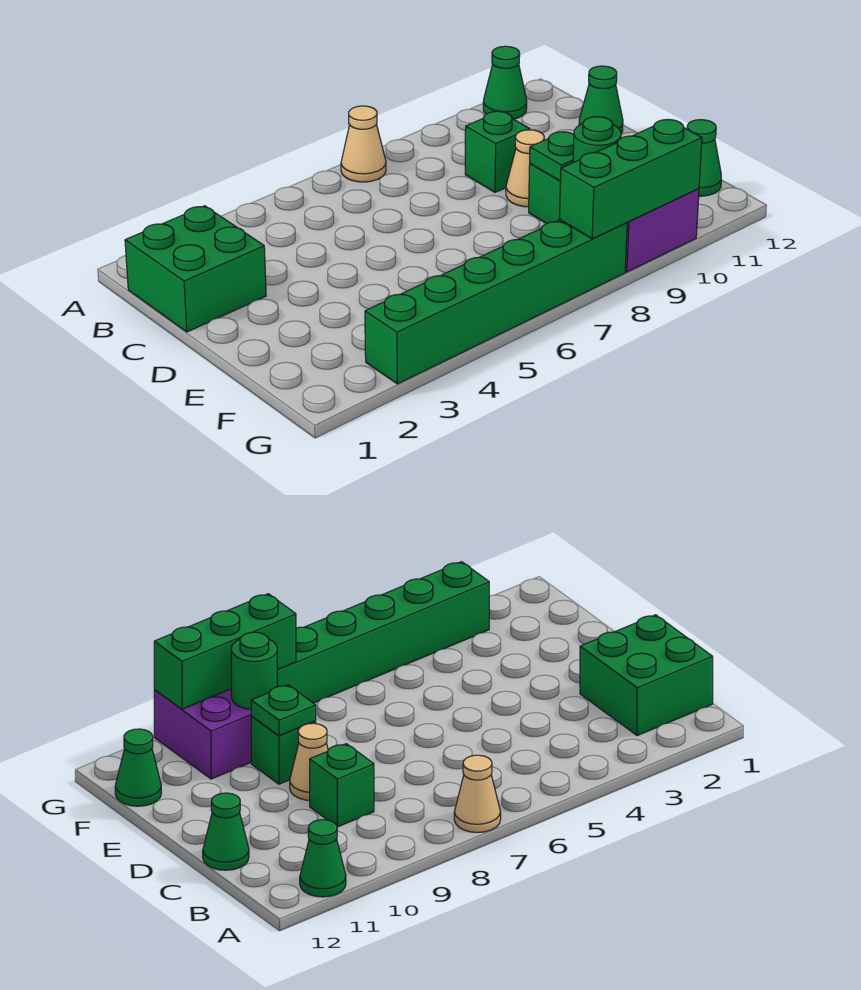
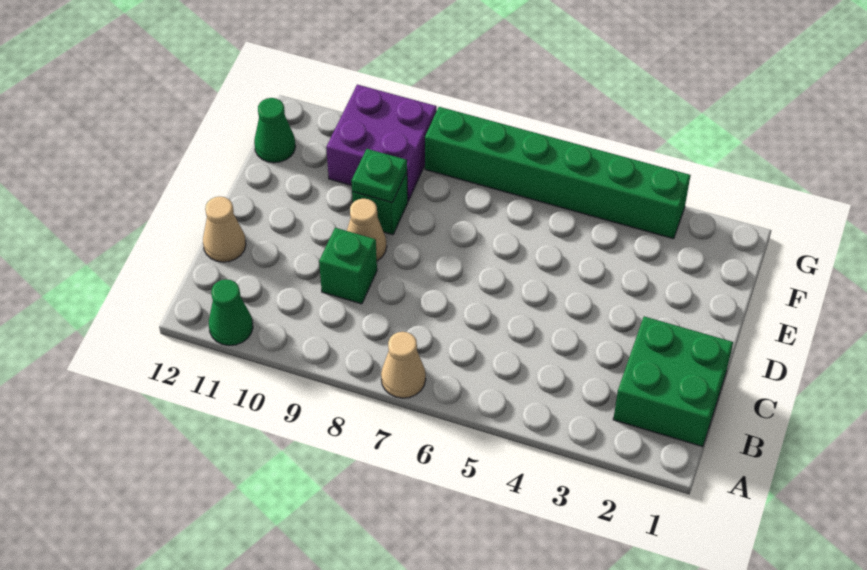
green 1x1 cone [579,66,623,133] -> tan 1x1 cone [203,197,246,262]
green 1x1 round brick [573,117,621,163] -> none
green 1x3 brick [560,119,702,239] -> none

